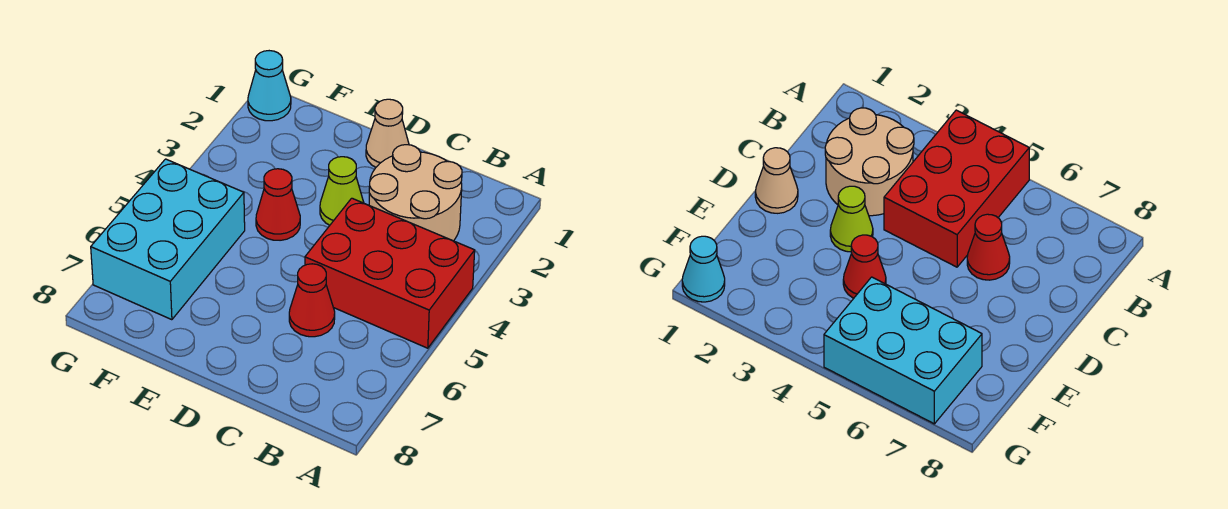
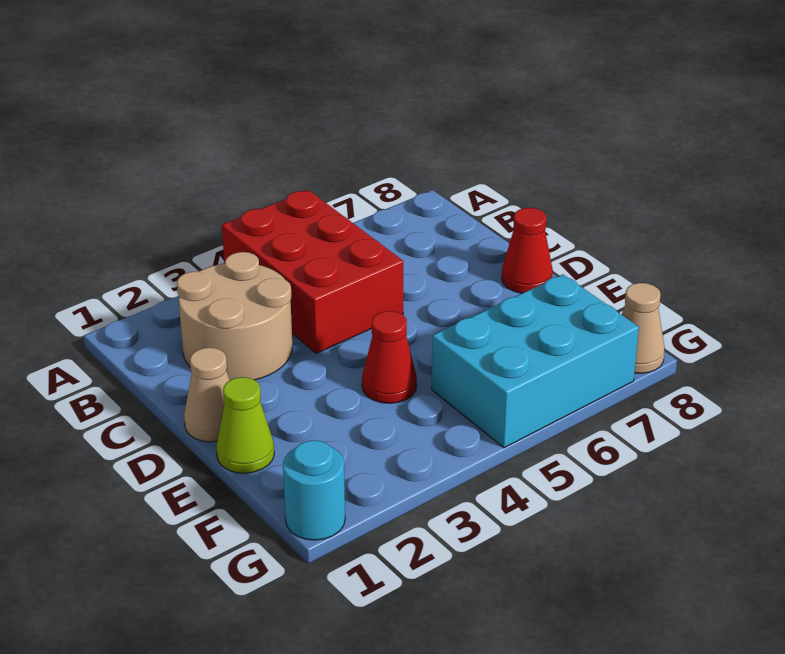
red 1x1 cone [289,264,335,337] -> red 1x1 cone moved to [502,208,553,293]
lime 1x1 cone [320,157,364,225] -> lime 1x1 cone moved to [216,377,274,473]
cyan 1x1 cone [248,51,291,121] -> cyan 1x1 round brick [283,440,345,540]
none -> tan 1x1 cone [622,283,665,373]

